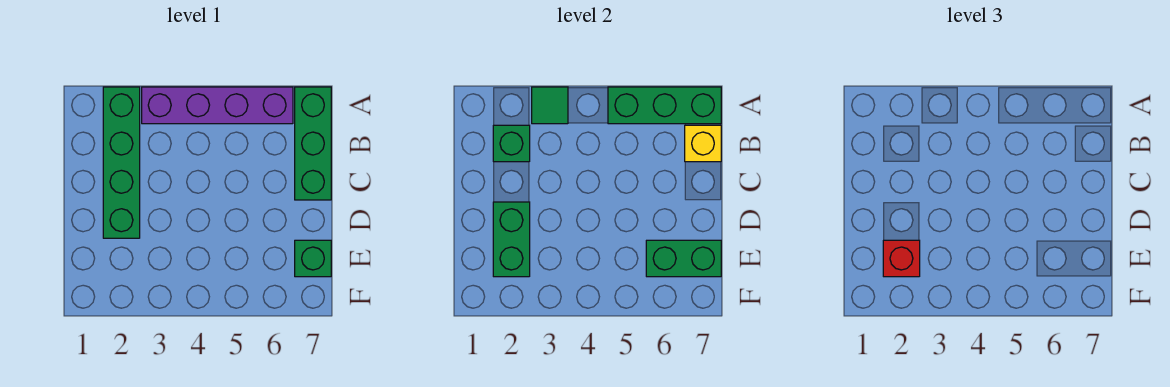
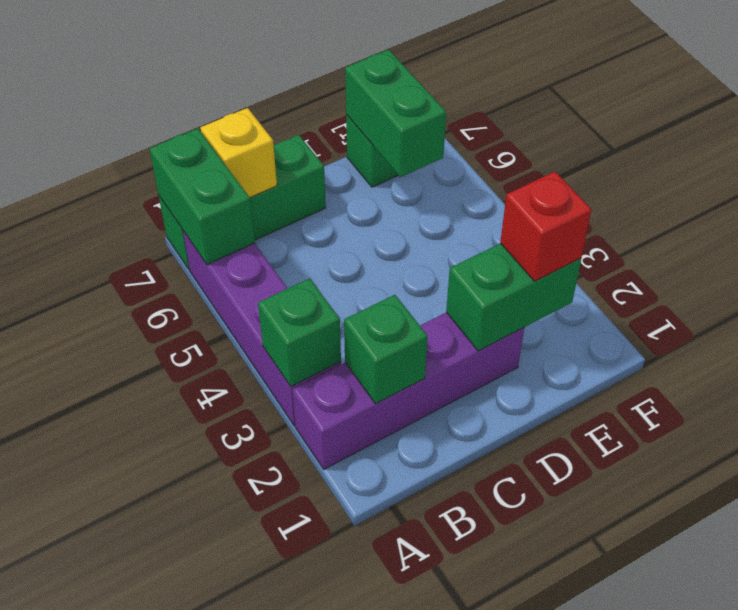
green 1x4 brick [103,87,140,238] -> purple 1x4 brick [292,312,524,469]
green 1x1 tile [532,87,568,124] -> green 1x1 brick [258,278,341,386]
green 1x3 brick [608,87,721,124] -> green 1x2 brick [150,128,255,264]

